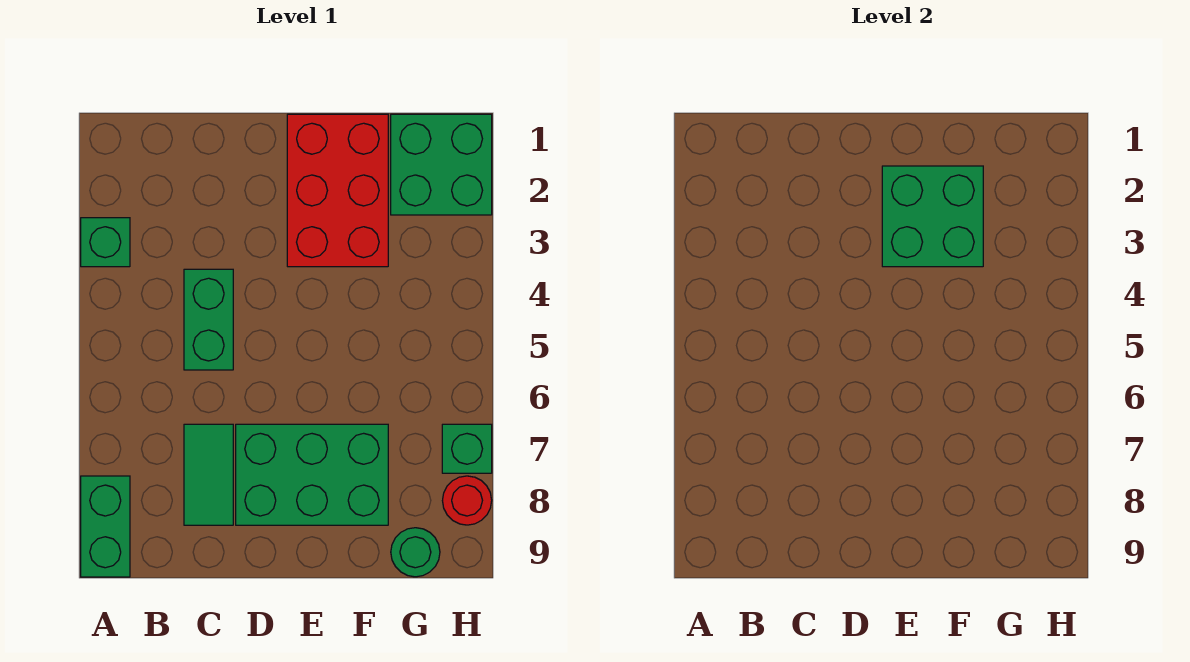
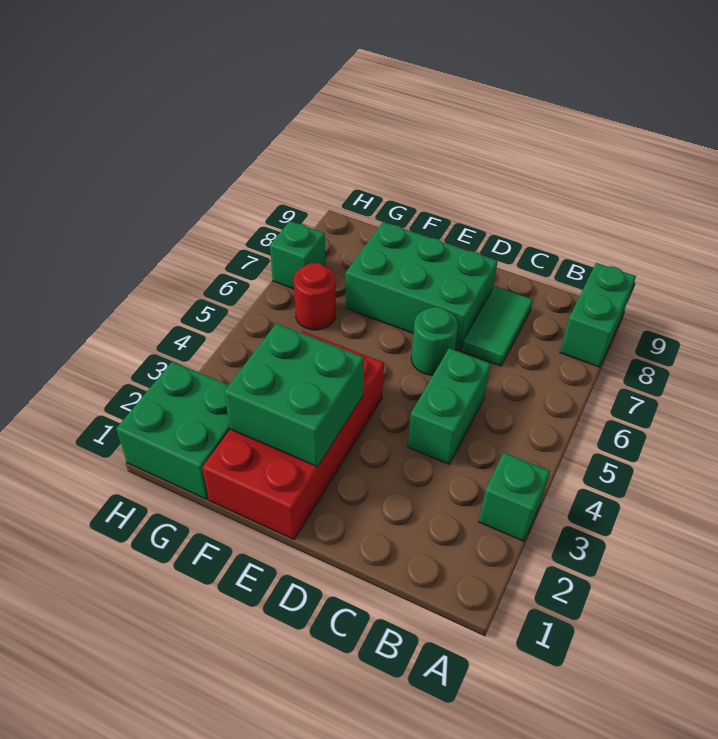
red 2x3 brick [287,114,388,267] -> red 2x4 brick [202,331,384,539]
green 1x1 round brick [391,528,440,577] -> green 1x1 round brick moved to [411,307,458,375]
red 1x1 round brick [442,476,492,525] -> red 1x1 round brick moved to [294,263,336,330]

